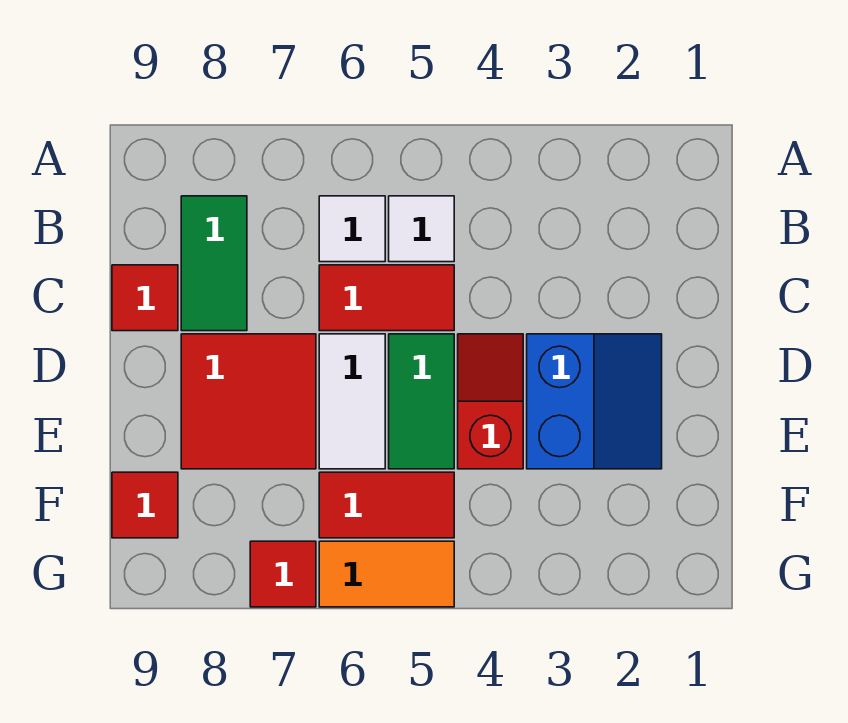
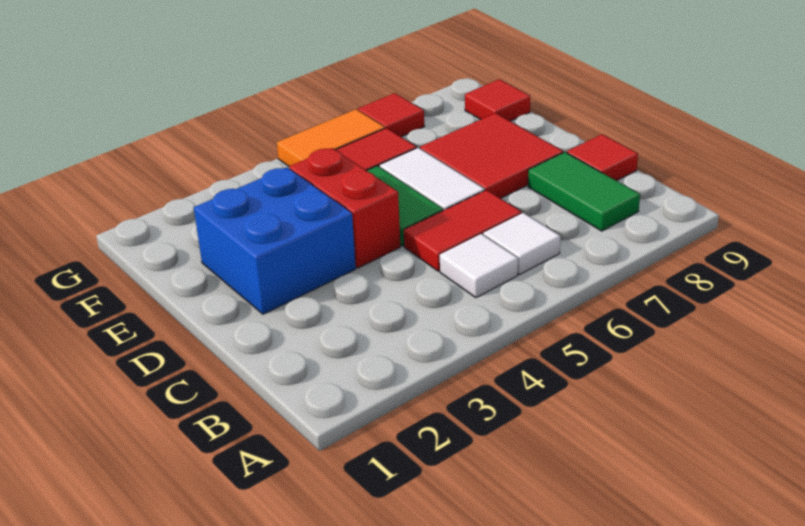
blue 2x2 slope [527,334,662,469] -> blue 2x2 brick [194,167,356,314]
red 1x2 slope [458,334,523,469] -> red 1x2 brick [289,148,400,268]

